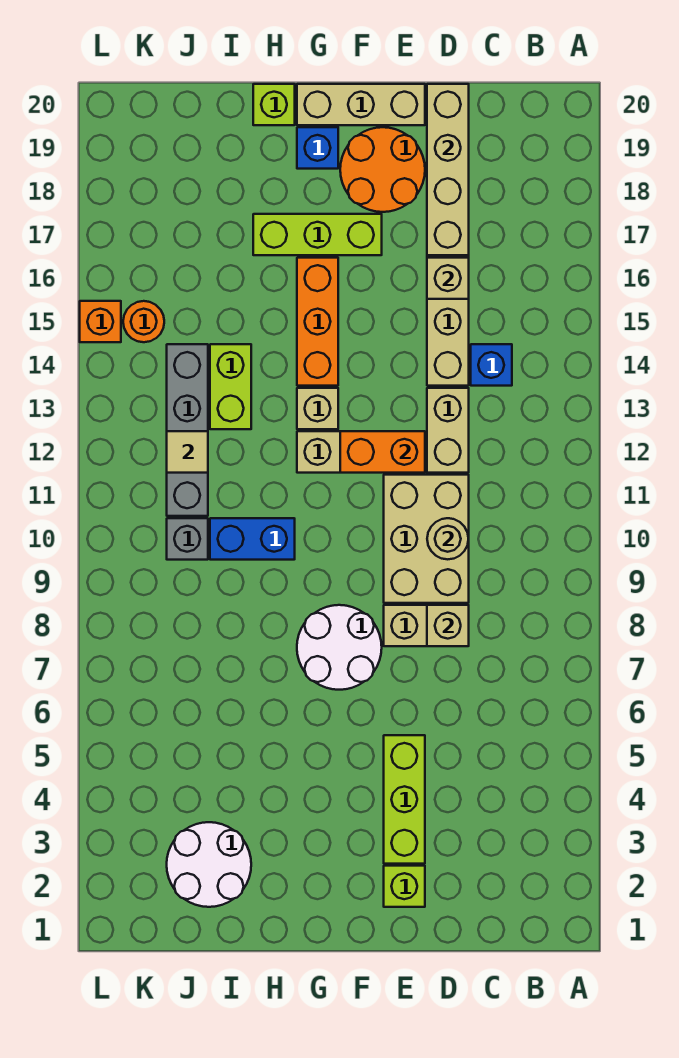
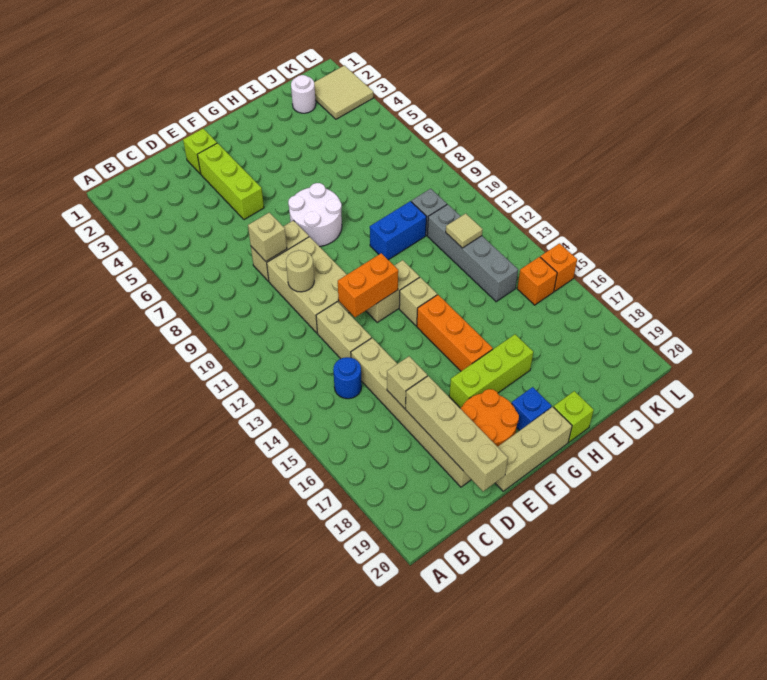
blue 1x1 brick [471,344,512,386] -> blue 1x1 round brick [333,357,362,399]
white 2x2 round brick [167,822,251,907] -> white 1x1 round brick [291,75,316,113]
lime 1x2 brick [210,344,251,429] -> none
none -> tan 2x2 tile [314,65,373,119]
orange 1x1 round brick [123,301,164,342] -> orange 1x1 brick [517,257,557,305]

